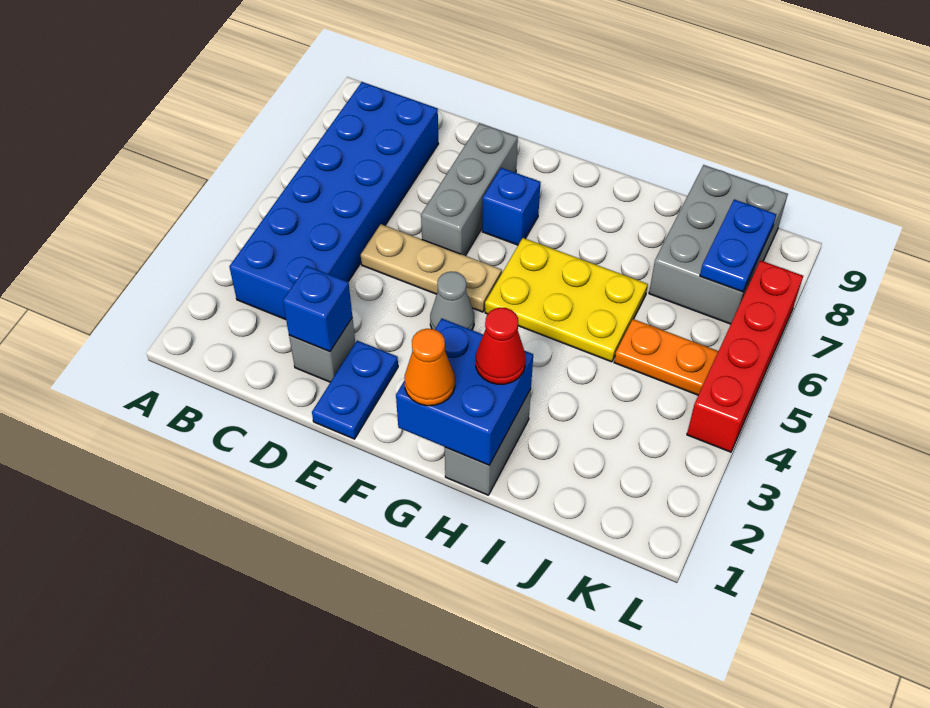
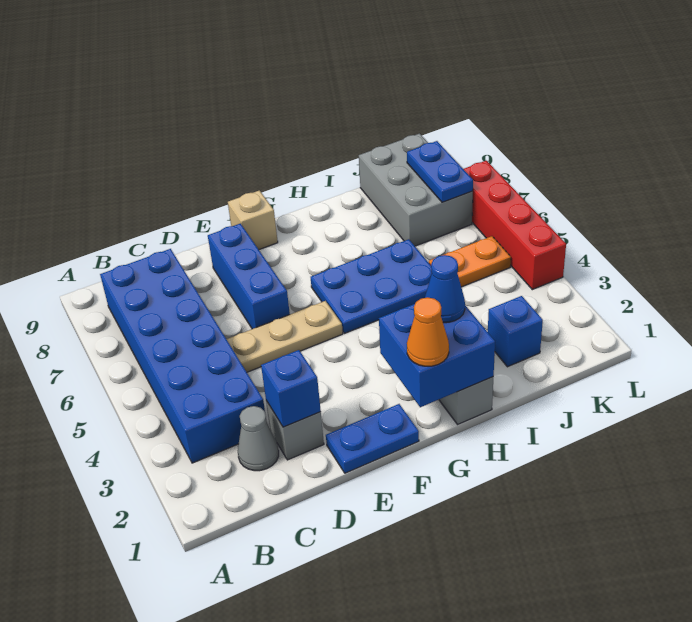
blue 1x2 plate [312,341,398,439] -> blue 1x2 plate turned to [326,404,419,473]
grey 1x3 brick [421,123,518,256] -> blue 1x3 brick [208,224,290,329]
grey 1x1 cone [430,272,474,330] -> grey 1x1 cone moved to [238,406,279,471]
blue 1x1 brick [482,168,541,245] -> blue 1x1 brick moved to [488,296,543,367]
none -> tan 1x1 brick [228,190,278,250]
yellow 2x3 plate [485,238,648,362] -> blue 2x3 plate [311,239,432,333]
red 1x1 cone [476,307,526,384] -> blue 1x1 cone [425,255,465,323]

